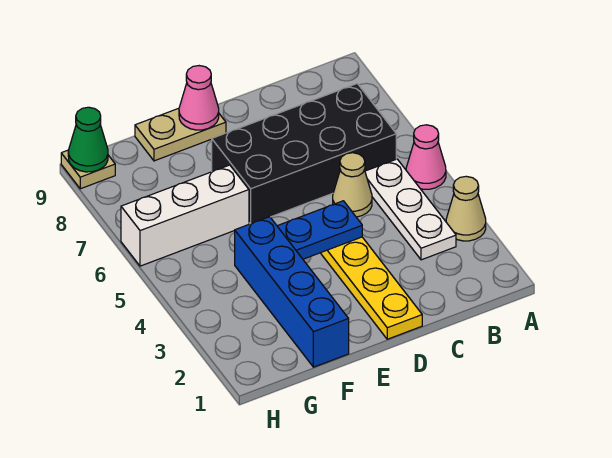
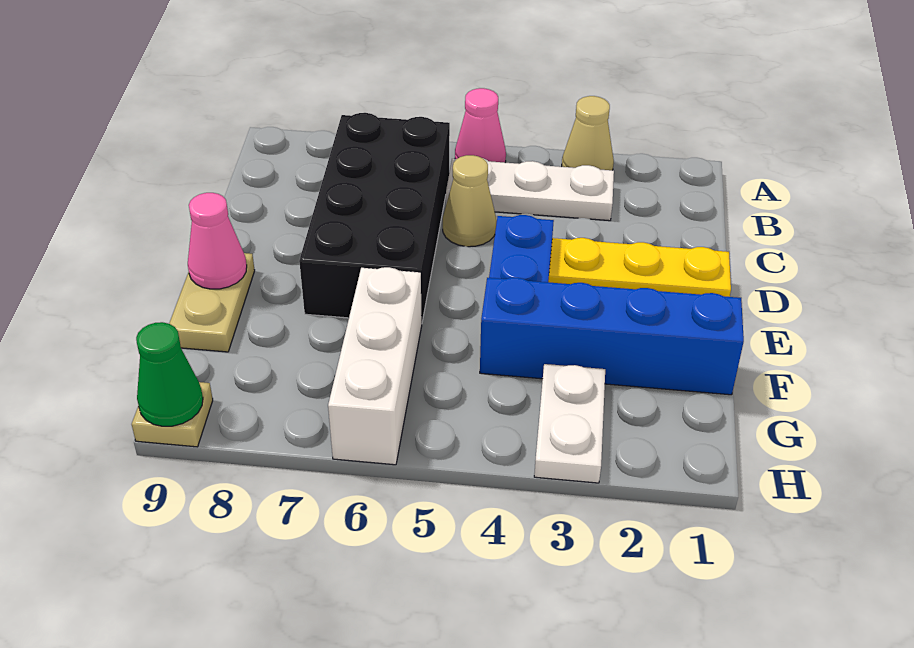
none -> white 1x2 plate [534,364,605,483]

